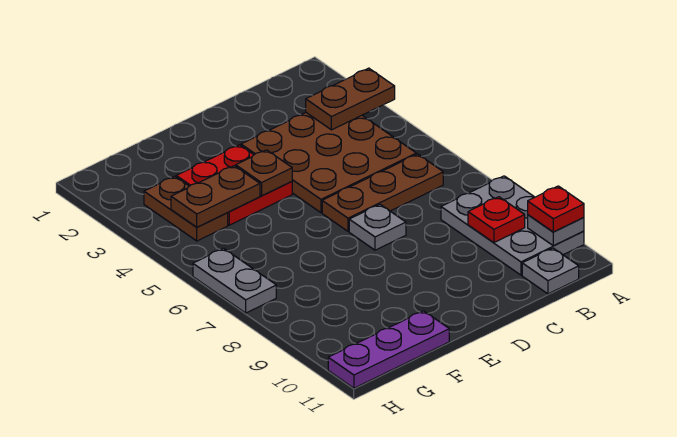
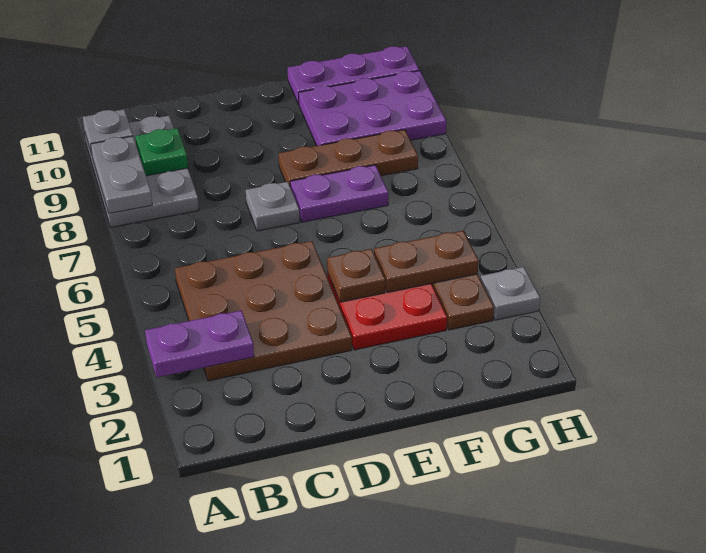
brown 1x2 plate [306,68,395,130] -> purple 1x2 plate [145,310,254,377]
red 1x1 plate [528,186,584,232] -> none
brown 1x3 plate [322,154,443,231] -> brown 1x3 plate moved to [279,130,418,185]
red 1x1 plate [468,197,525,243] -> green 1x1 plate [135,128,188,176]
grey 1x1 plate [522,248,579,294] -> grey 1x1 plate moved to [480,267,540,320]
none -> purple 1x2 plate [290,165,388,222]
none -> purple 2x3 plate [299,71,446,146]
grey 1x2 plate [193,248,276,313] -> grey 1x2 plate moved to [91,136,152,213]

